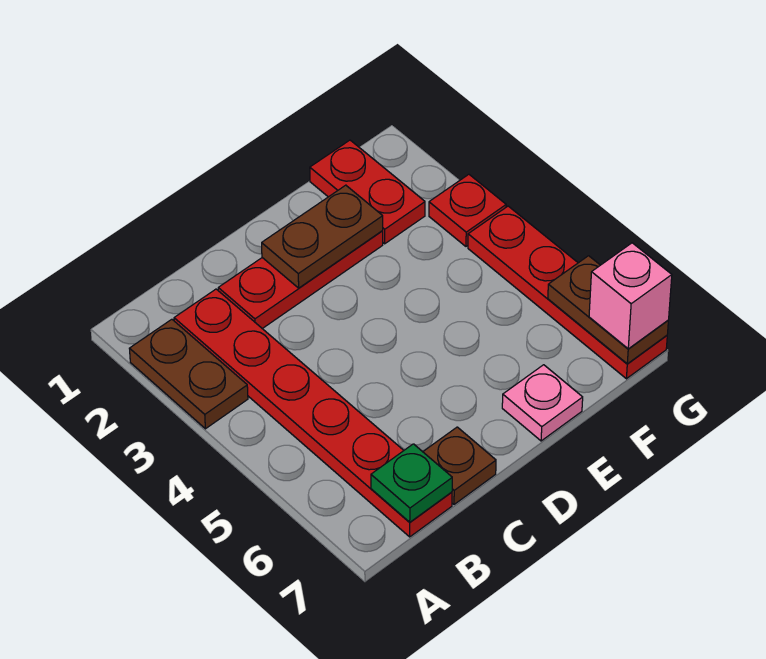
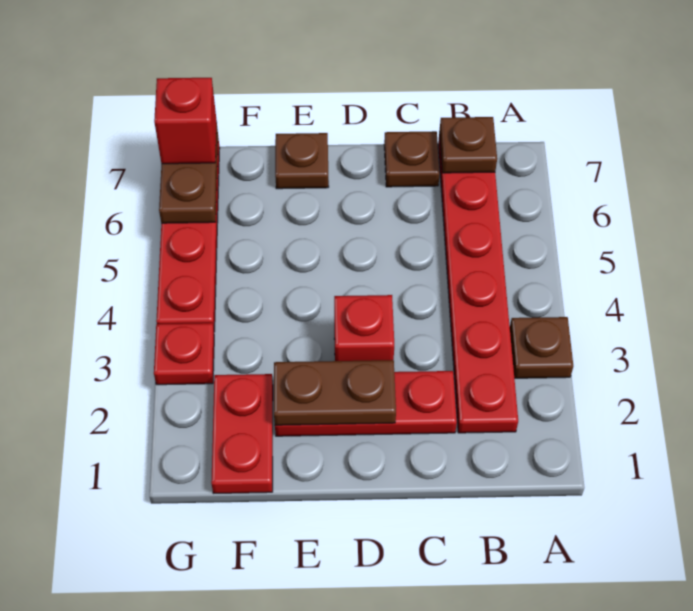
brown 1x2 plate [129,319,248,429] -> brown 1x1 plate [510,317,573,378]
green 1x1 plate [371,444,452,522] -> brown 1x1 plate [439,117,497,173]
none -> red 1x1 brick [334,295,394,361]
pink 1x1 plate [502,365,583,441] -> brown 1x1 plate [275,133,329,189]
pink 1x1 brick [589,243,672,349] -> red 1x1 brick [154,78,217,164]

